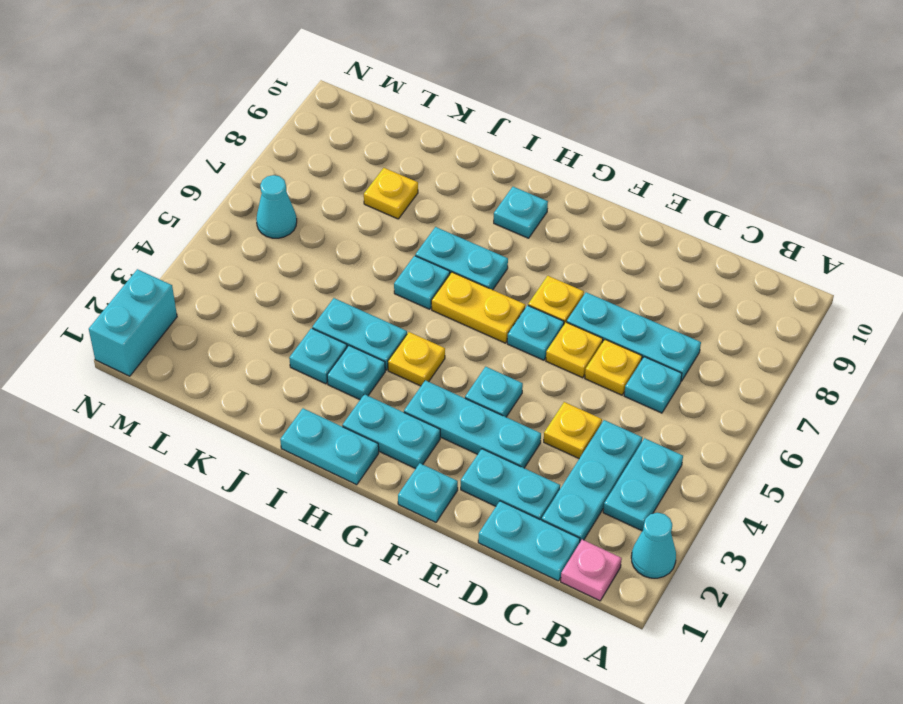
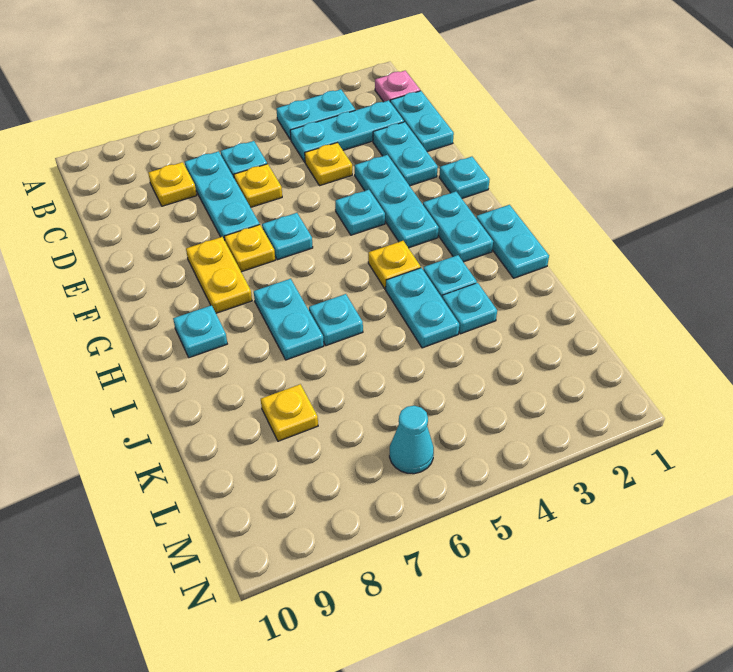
cyan 1x1 cone [631,513,676,578] -> none
yellow 1x1 plate [546,322,603,378] -> yellow 1x1 plate moved to [148,162,197,206]
yellow 1x2 plate [431,272,525,343] -> yellow 1x2 plate moved to [186,237,252,313]
cyan 1x2 brick [89,269,177,376] -> none

